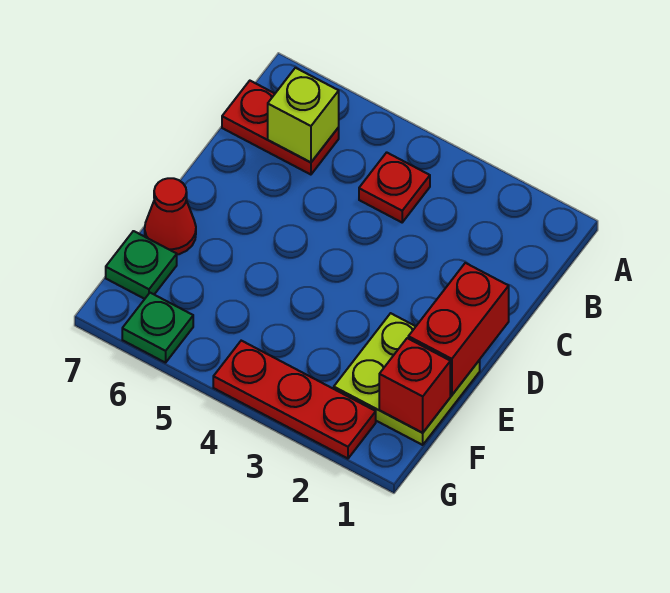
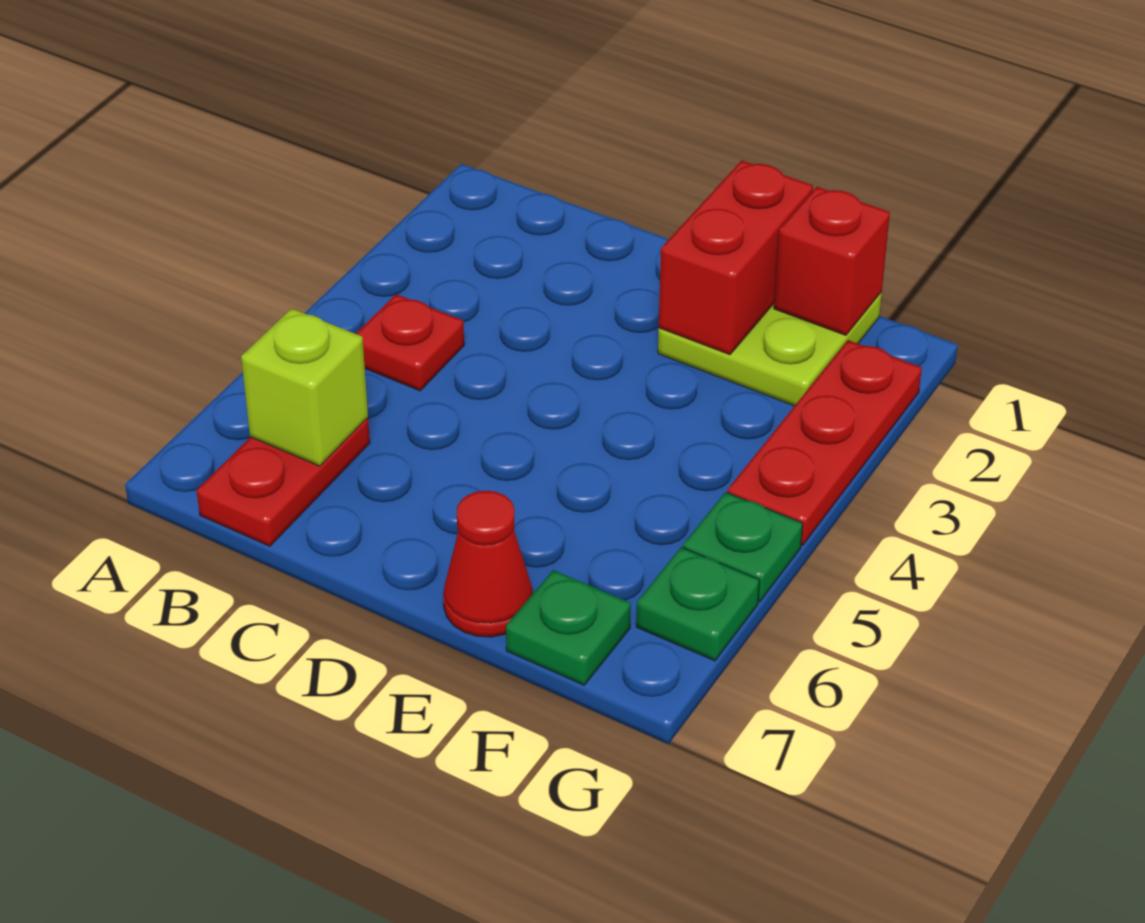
red 1x2 brick [408,263,509,395] -> red 1x2 brick turned to [659,161,813,355]
none -> green 1x1 plate [683,492,803,602]

